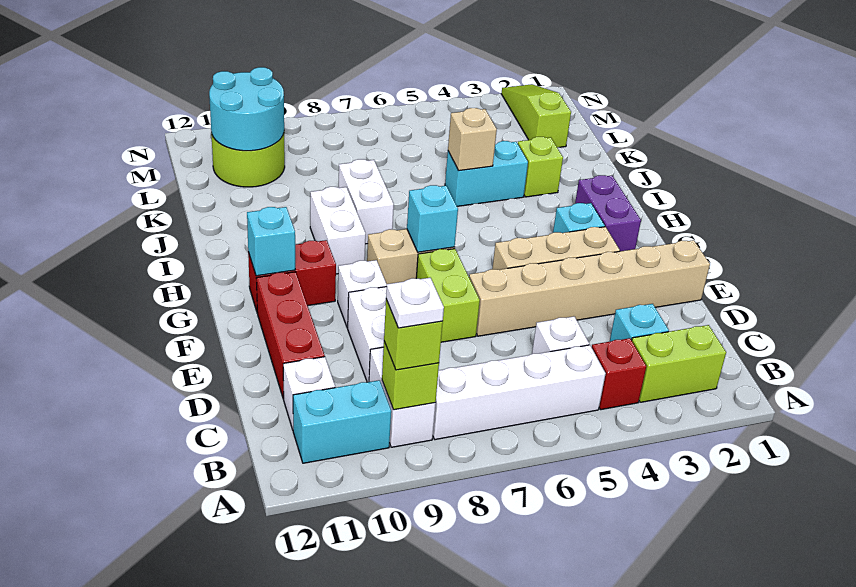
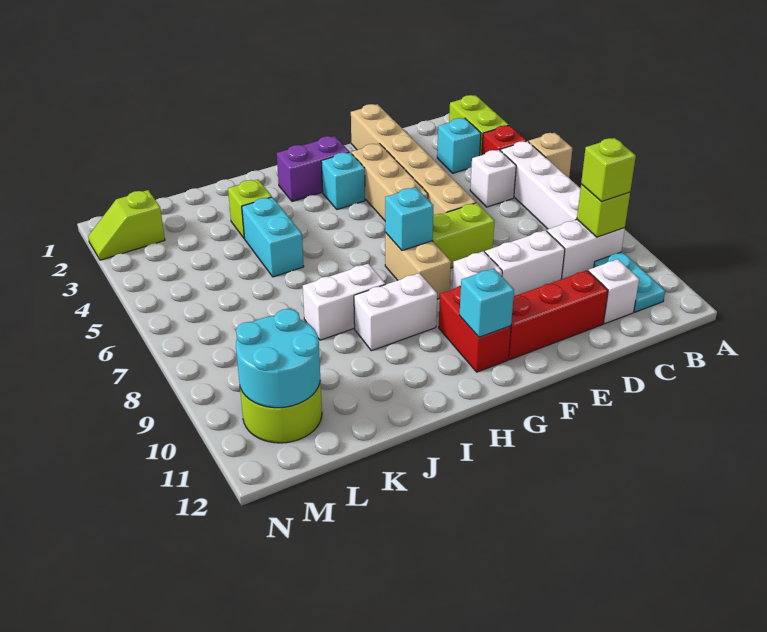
white 1x1 plate [386,278,444,328] -> none
cyan 1x2 brick [293,380,391,463] -> cyan 1x2 plate [594,252,665,312]
tan 1x1 brick [448,108,497,171] -> tan 1x1 brick moved to [529,133,573,178]
lime 1x3 slope [501,84,571,147] -> lime 1x2 slope [88,190,165,260]

